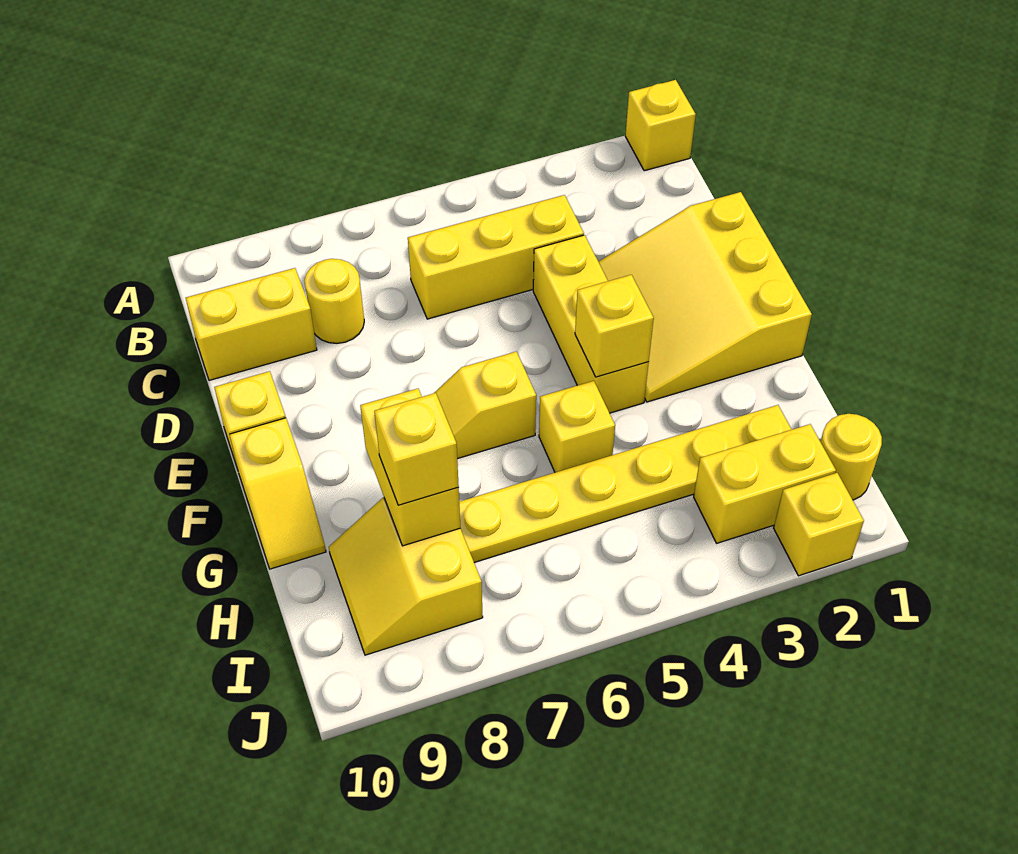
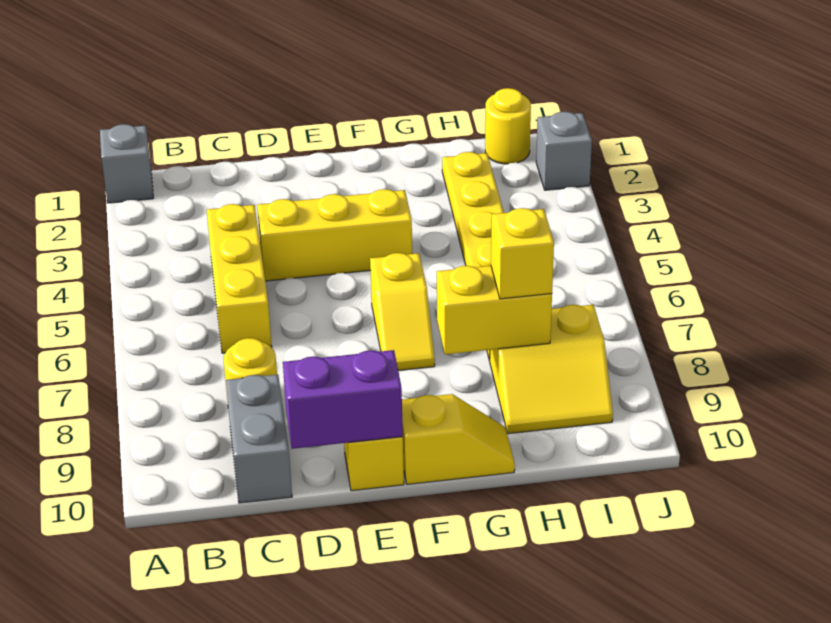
yellow 1x1 brick [625,80,696,171] -> grey 1x1 brick [100,124,153,203]
yellow 1x2 brick [186,268,317,380] -> grey 1x2 brick [226,374,292,503]
yellow 3x3 slope [598,192,812,402] -> none
none -> purple 1x2 brick [283,350,403,449]
yellow 1x1 brick [575,275,654,377] -> none
yellow 1x1 brick [539,381,615,472] -> none
yellow 1x2 brick [694,424,836,543] -> none
yellow 1x1 brick [774,473,864,576] -> grey 1x1 brick [536,112,592,190]

